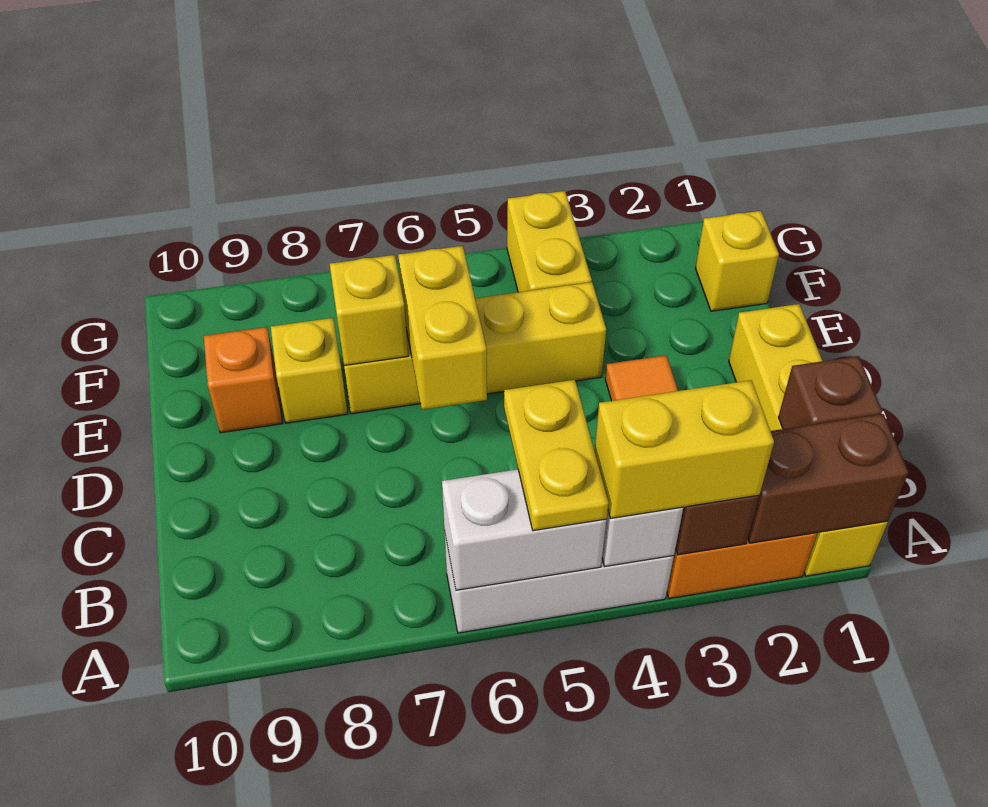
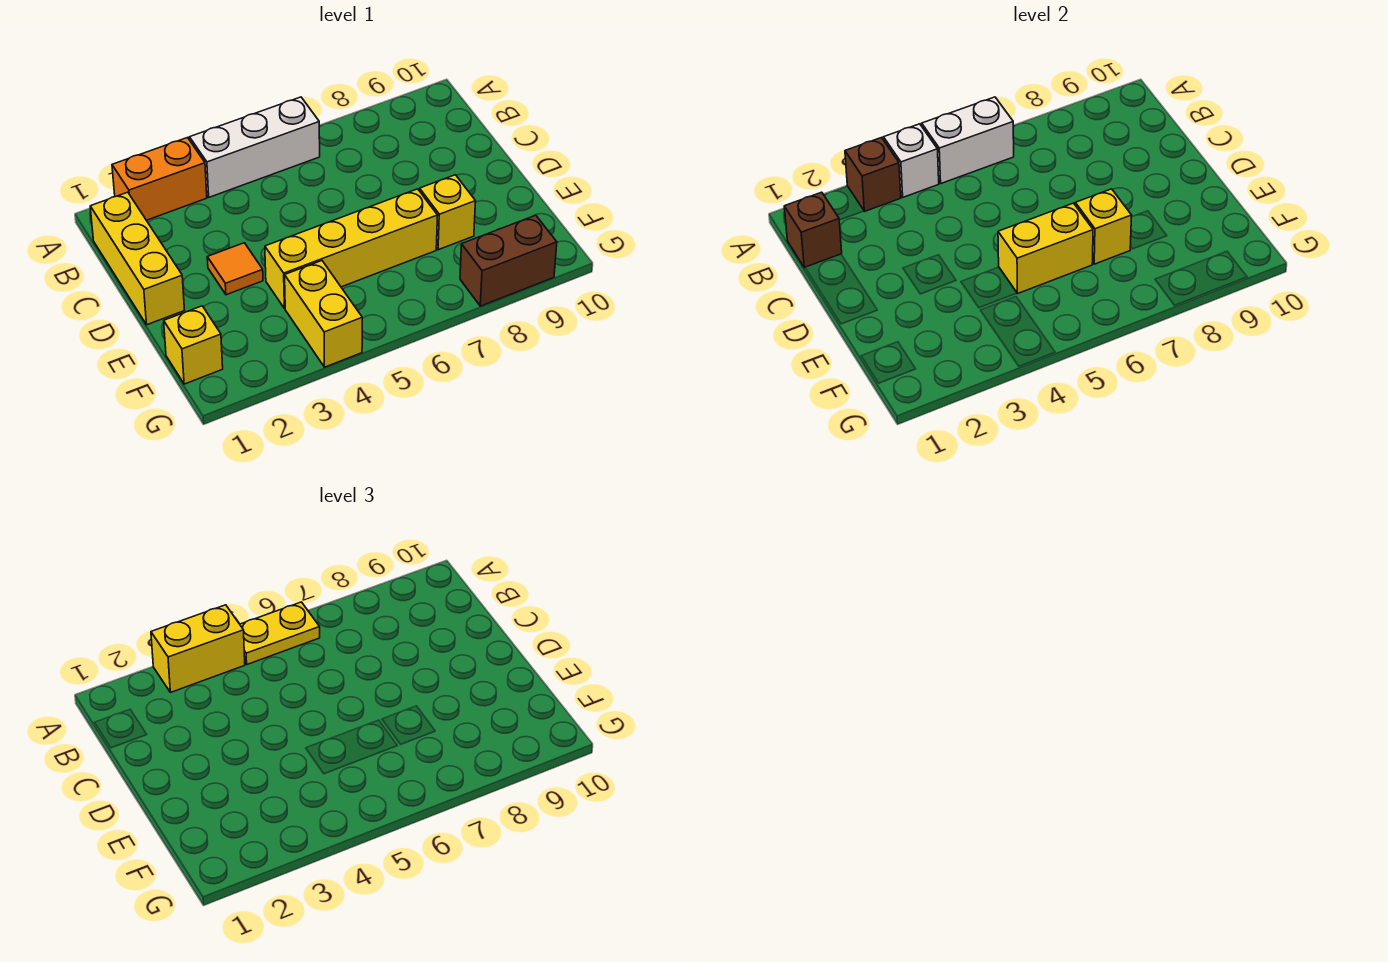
yellow 1x4 brick [729,304,888,576] -> yellow 1x3 brick [90,192,184,325]
brown 1x2 brick [748,414,909,543] -> brown 1x2 brick moved to [460,215,557,306]
yellow 1x2 plate [504,380,609,531] -> yellow 1x2 plate turned to [240,602,320,664]
yellow 1x2 brick [398,246,487,409] -> yellow 1x2 brick turned to [998,203,1093,294]
orange 1x1 brick [204,327,282,433] -> none

